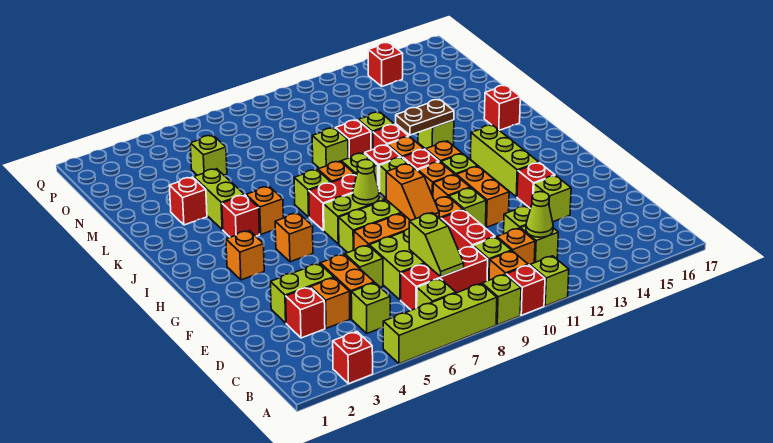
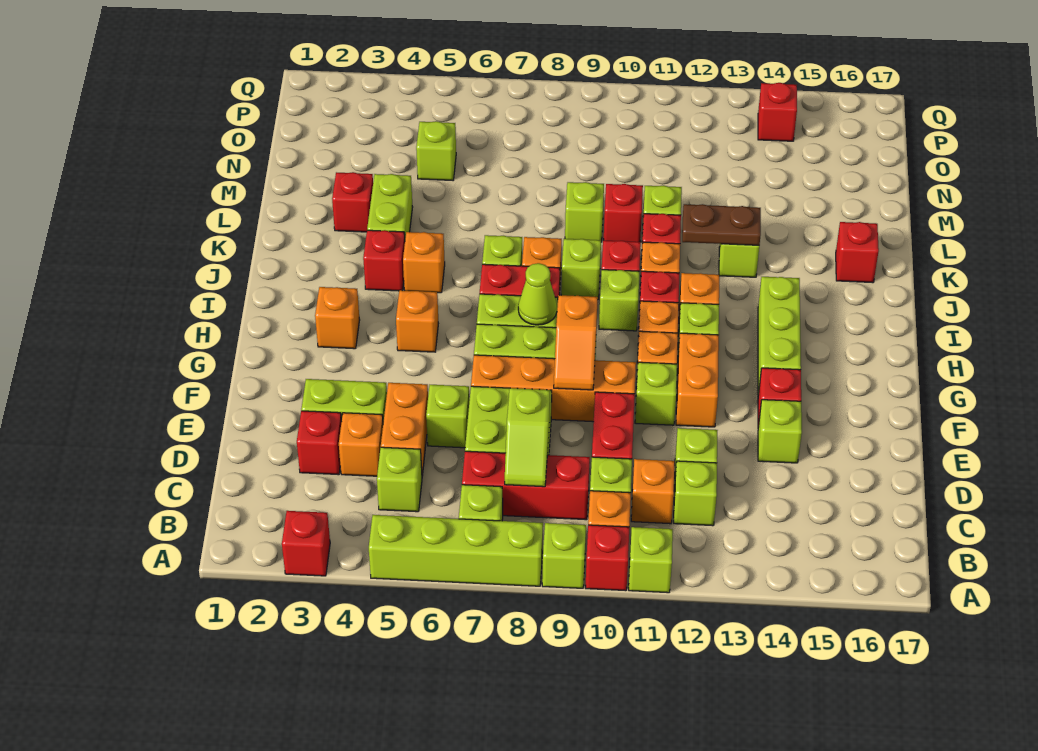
lime 1x1 cone [526,192,553,237] -> none

